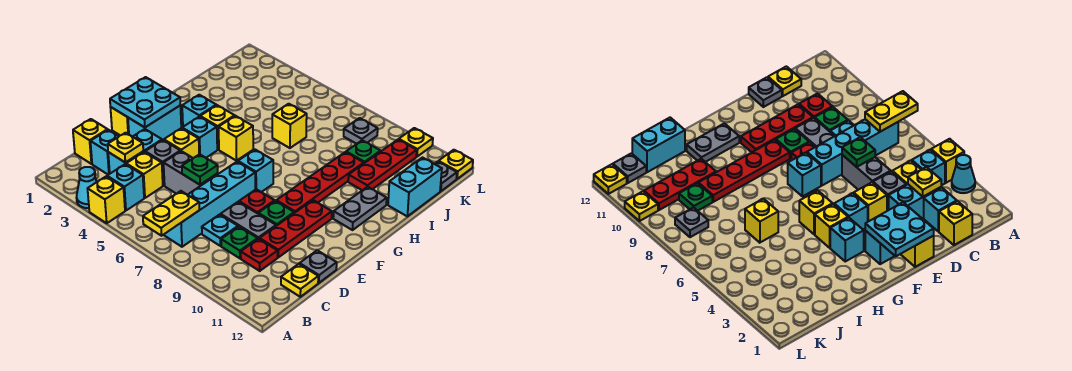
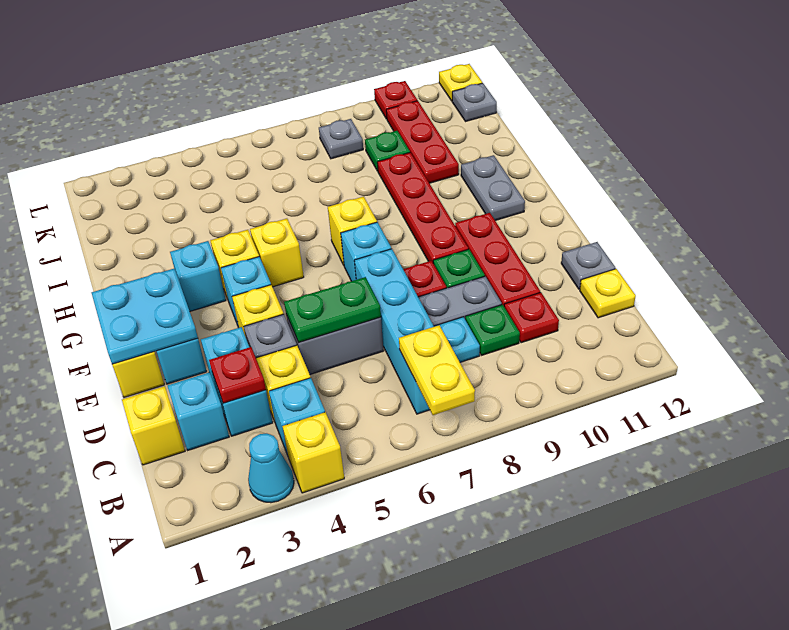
yellow 1x1 plate [108,133,143,162] -> red 1x1 plate [209,347,266,403]
green 1x1 plate [182,154,218,185] -> green 1x2 plate [284,277,381,343]
yellow 1x1 brick [272,104,307,148] -> yellow 1x1 brick moved to [328,197,377,265]
cyan 1x2 brick [388,158,442,216] -> none
yellow 1x1 plate [399,128,433,157] -> red 1x1 plate [374,81,417,119]

